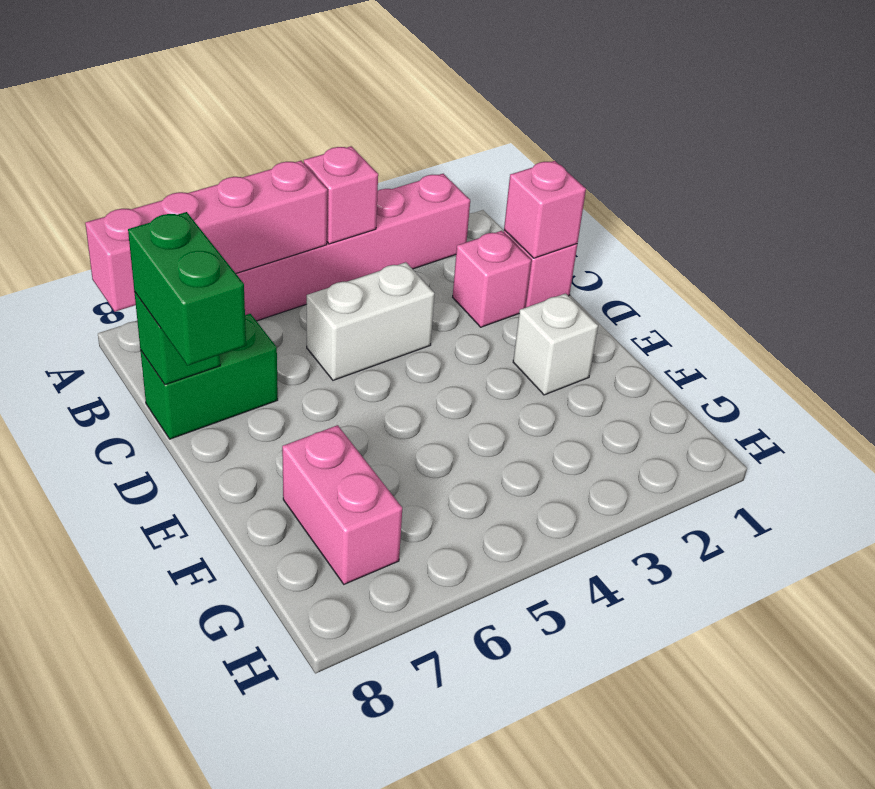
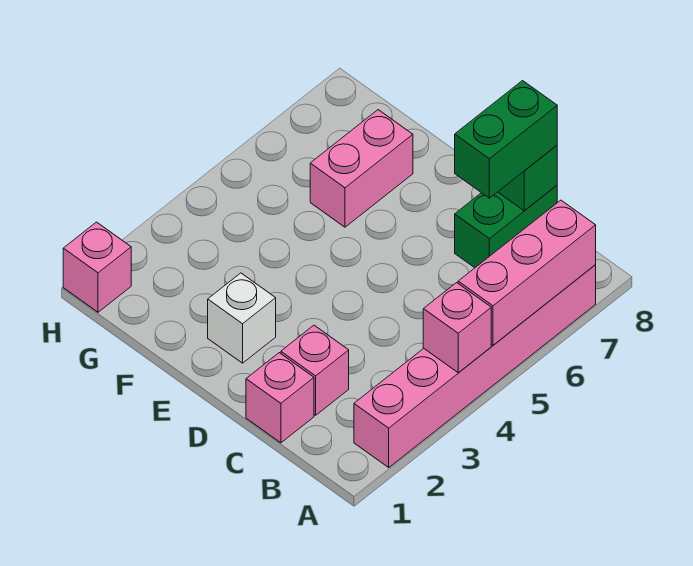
pink 1x4 brick [85,161,327,312] -> pink 1x3 brick [458,200,596,345]
pink 1x1 brick [504,161,586,258] -> pink 1x1 brick moved to [63,222,131,312]
white 1x2 brick [307,262,435,380] -> none
green 1x2 brick [128,212,246,365] -> green 1x2 brick turned to [455,81,557,198]
pink 1x2 brick [282,425,402,584] -> pink 1x2 brick turned to [310,110,413,227]

